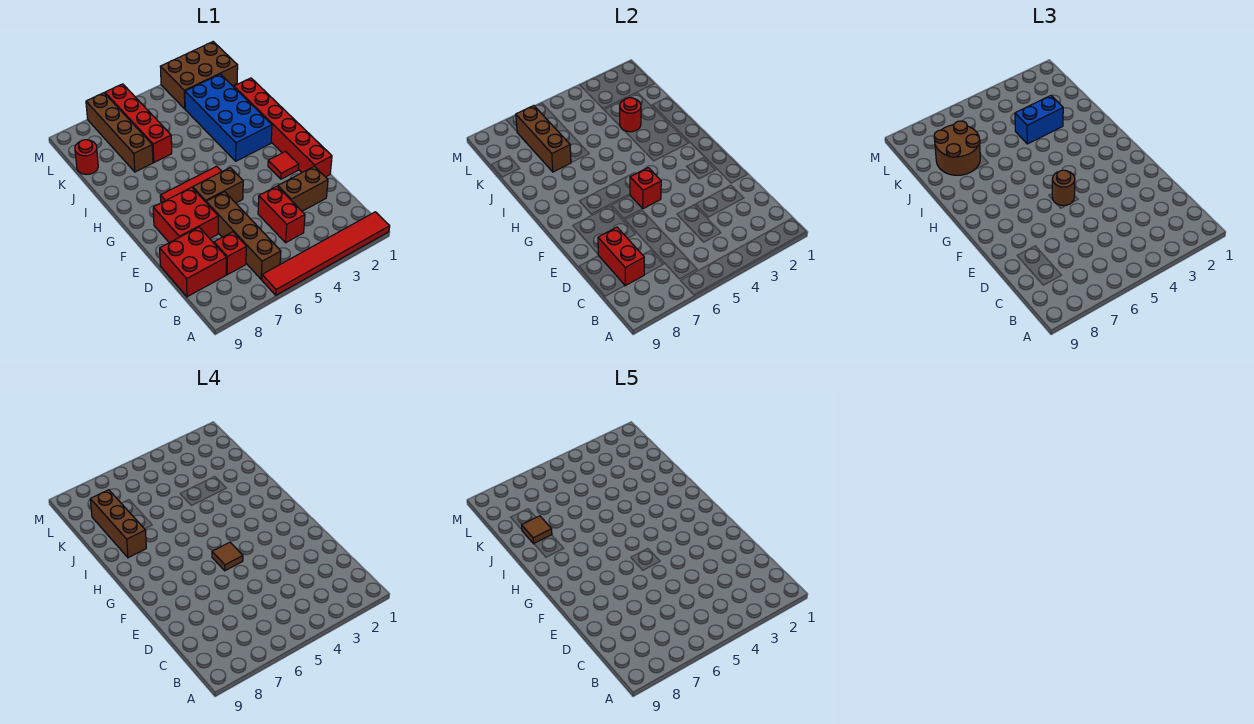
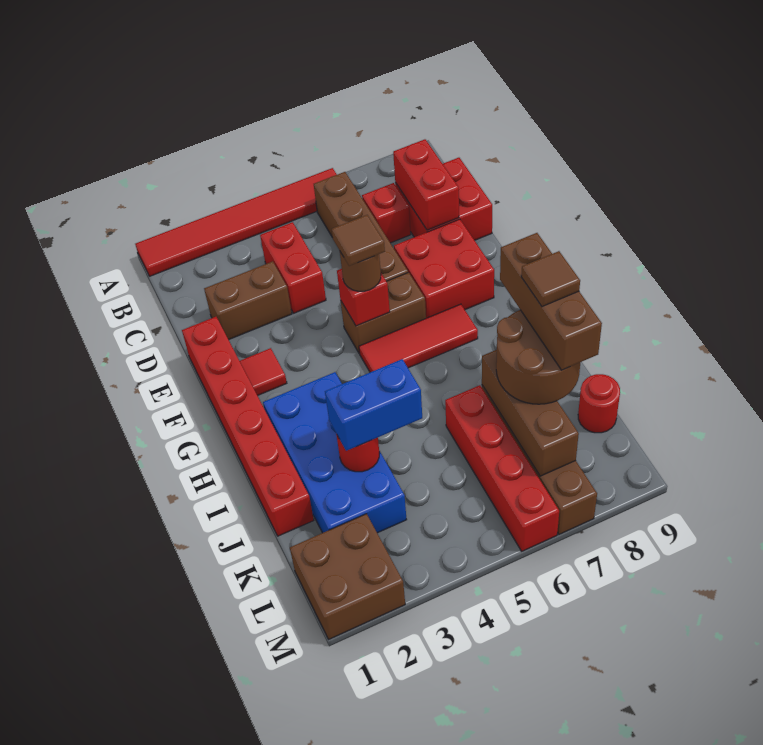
brown 2x3 brick [160,42,238,109] -> brown 2x2 brick [290,514,405,639]

